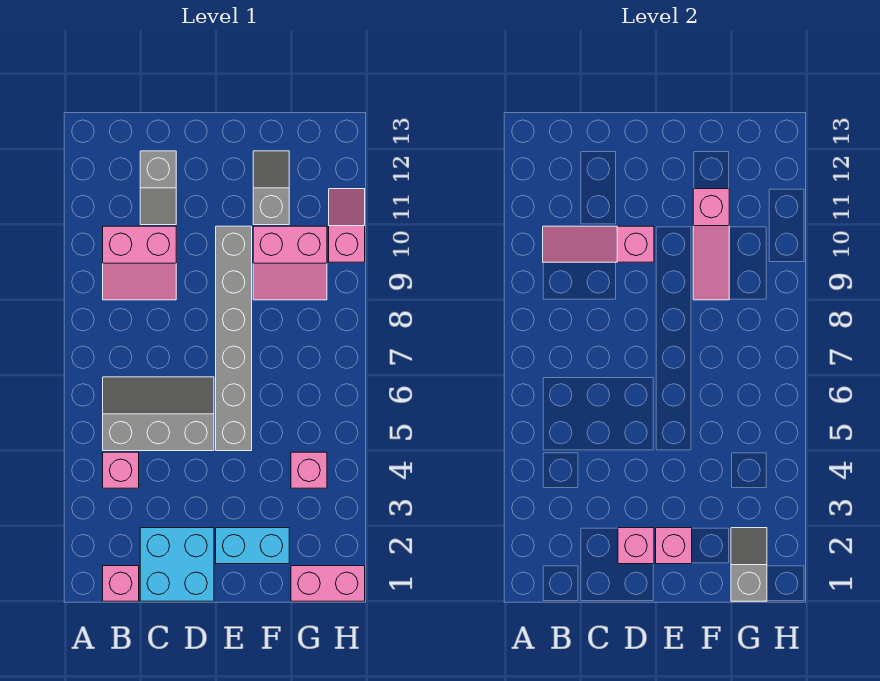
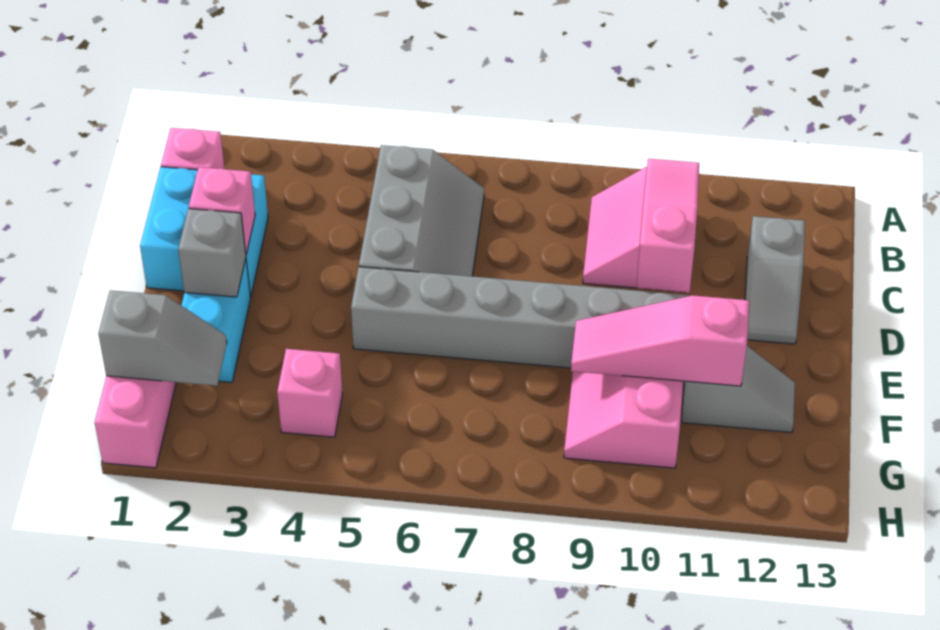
pink 1x1 brick [103,452,139,488] -> none
grey 1x2 slope [140,151,176,225] -> grey 1x2 slope turned to [745,216,805,344]
pink 1x1 brick [656,528,692,564] -> grey 1x1 brick [178,209,246,297]
pink 1x2 slope [329,189,365,262] -> none

